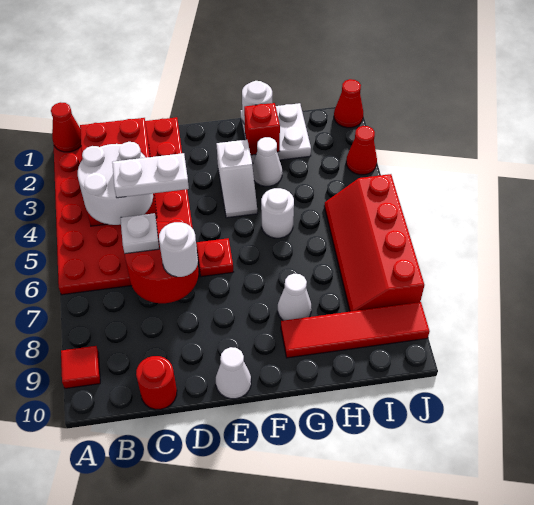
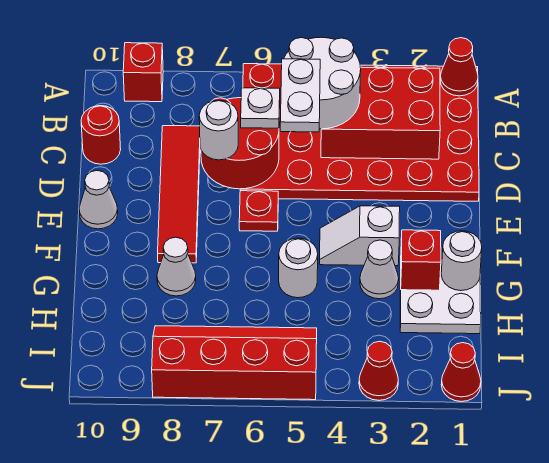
red 1x1 tile [61,346,100,388] -> red 1x1 brick [123,43,163,102]
red 1x4 tile [281,302,430,358] -> red 1x4 tile moved to [158,126,200,263]

